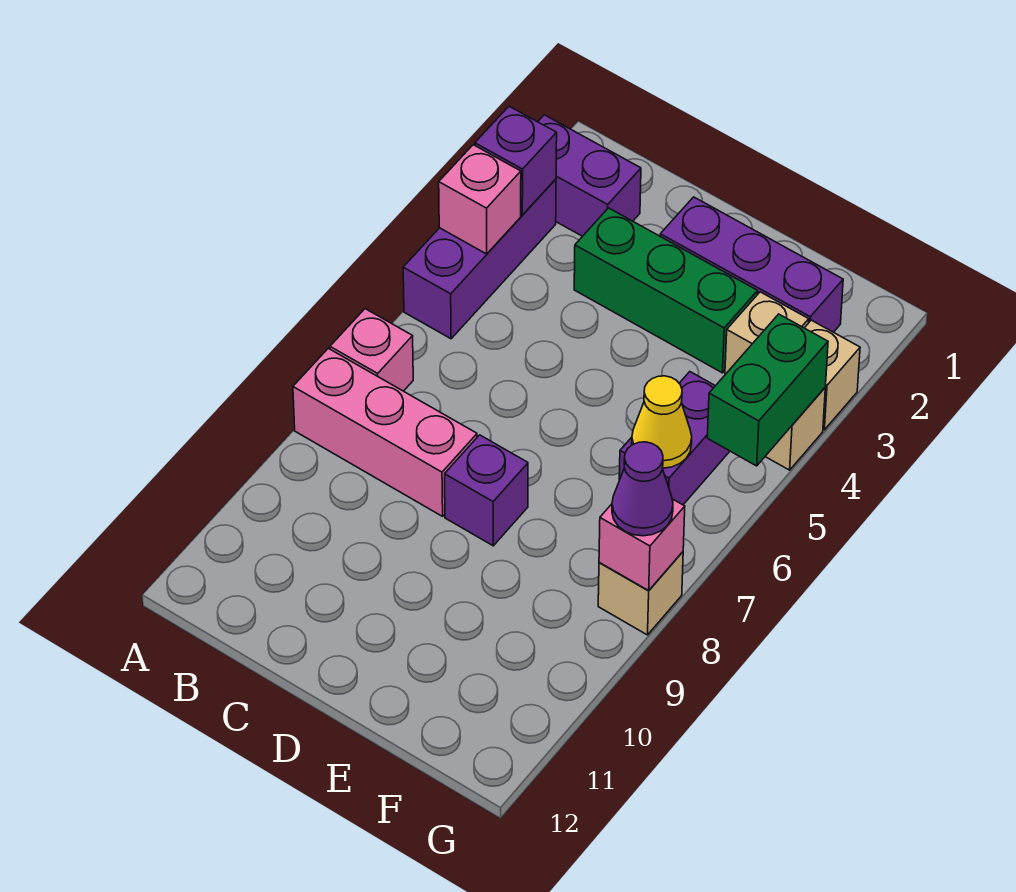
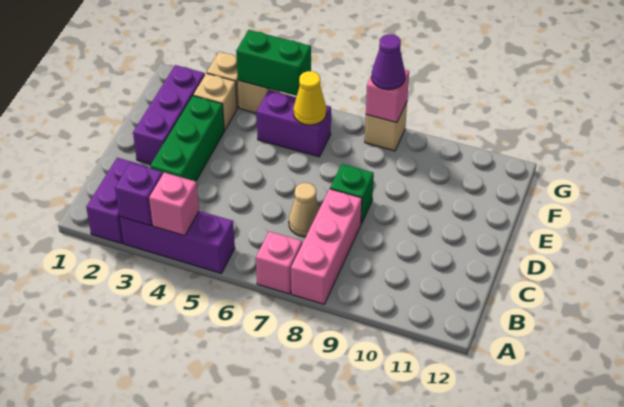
none -> tan 1x1 cone [289,183,320,237]
purple 1x1 brick [445,435,528,546] -> green 1x1 brick [330,164,374,224]

